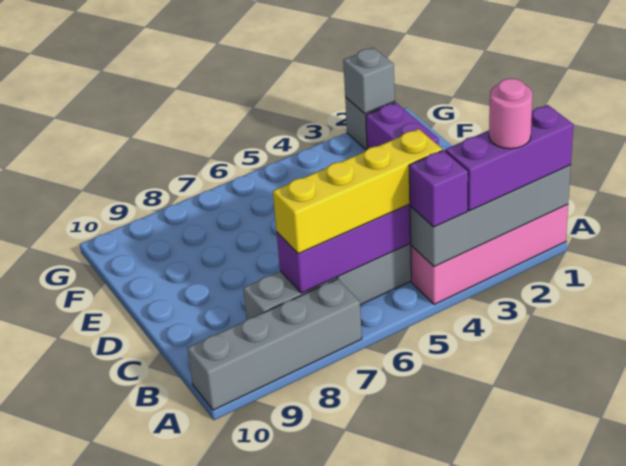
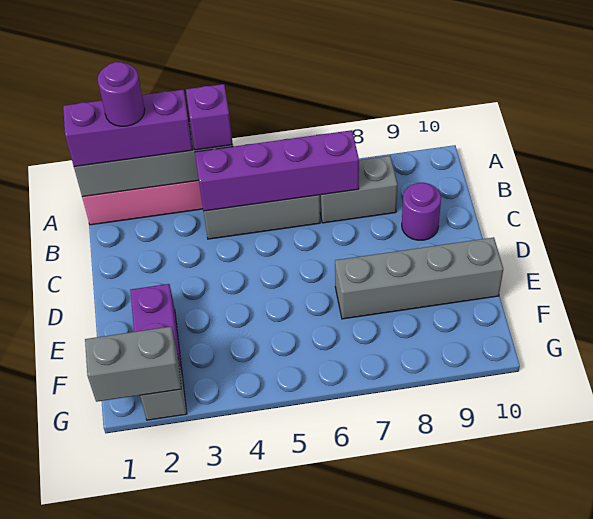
pink 1x1 round brick [489,79,533,149] -> purple 1x1 round brick [98,62,145,126]
grey 1x4 brick [187,279,362,410] -> grey 1x4 brick moved to [335,237,503,319]
yellow 1x4 brick [273,129,442,254] -> none
none -> purple 1x1 round brick [402,183,441,240]
grey 1x1 brick [343,48,395,114] -> grey 1x2 brick [85,327,181,402]

